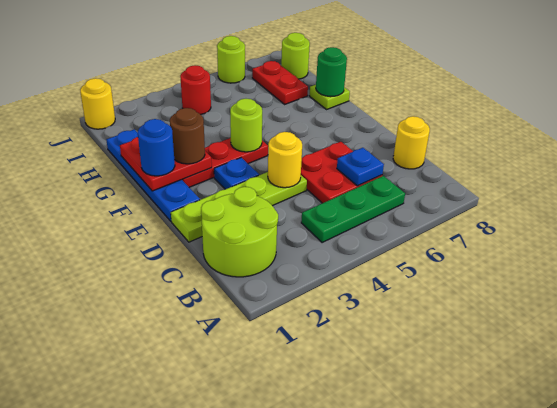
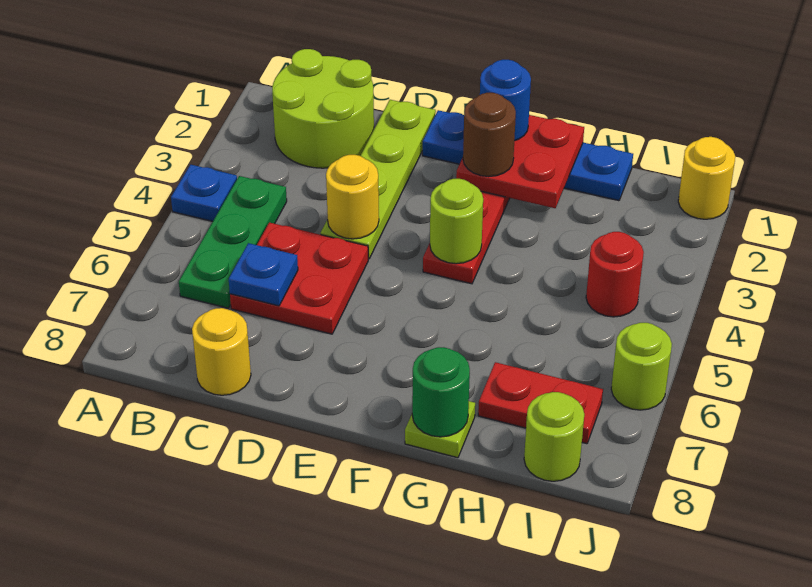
blue 1x1 plate [214,158,259,189] -> blue 1x1 plate moved to [171,165,237,221]

